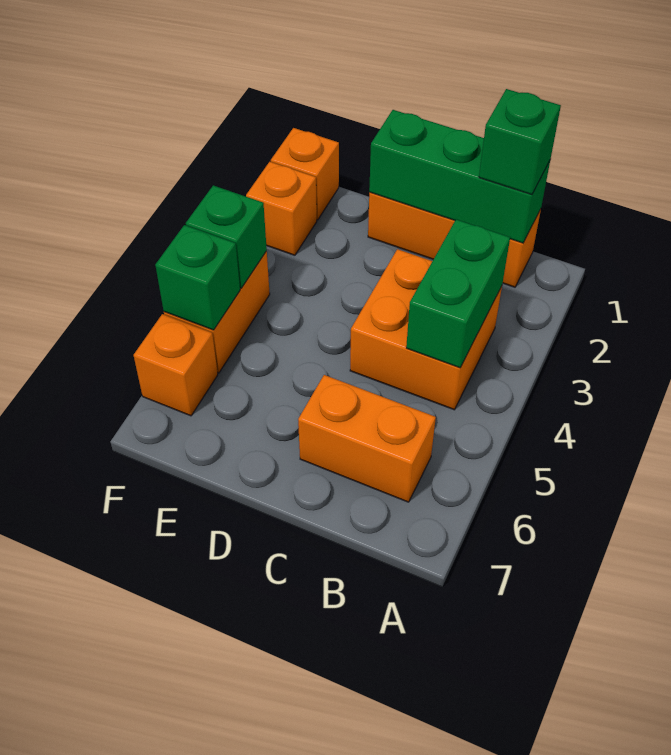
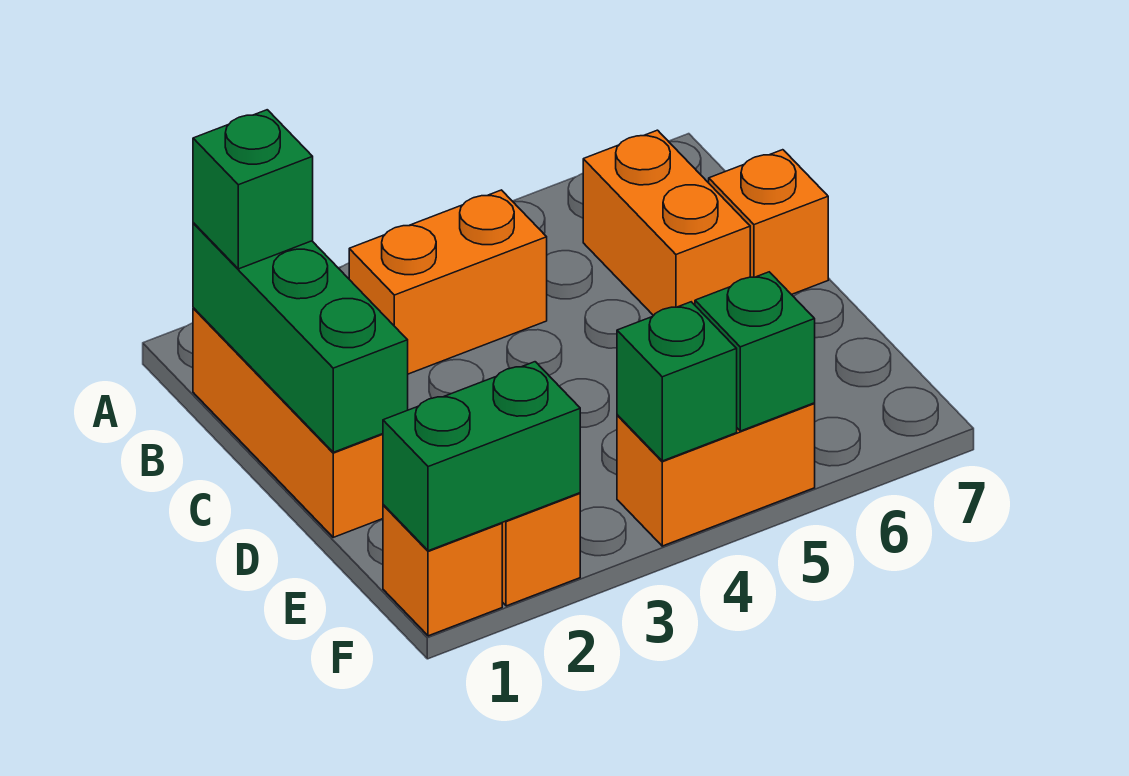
orange 2x2 brick [350,249,502,410] -> orange 1x2 brick [349,190,547,374]
green 1x2 brick [406,219,510,368] -> green 1x2 brick moved to [383,362,580,551]
orange 1x1 brick [134,314,218,416] -> orange 1x1 brick moved to [709,150,828,295]

